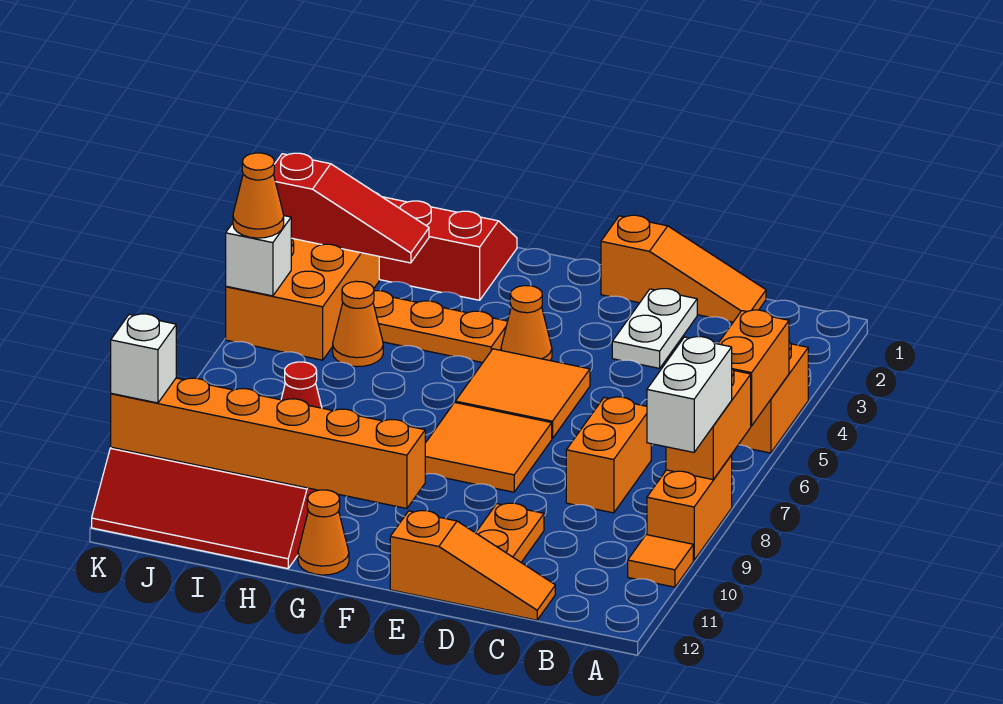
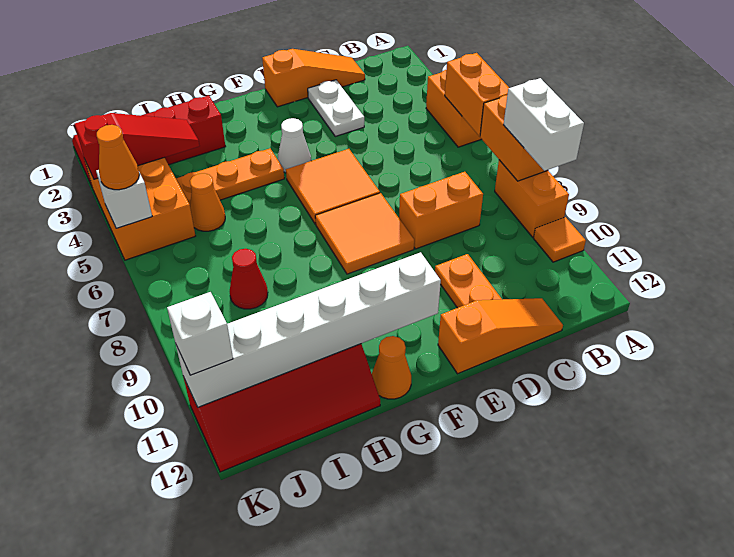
orange 1x2 brick [566,397,651,513] -> orange 1x2 brick turned to [399,172,483,249]
orange 1x1 cone [501,286,552,361] -> white 1x1 cone [278,118,311,173]
orange 1x6 brick [111,378,425,509] -> white 1x6 brick [176,252,441,407]

